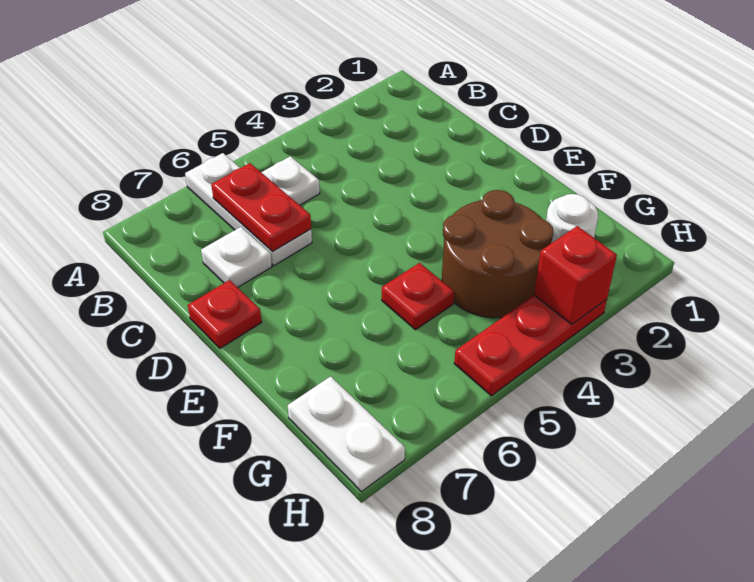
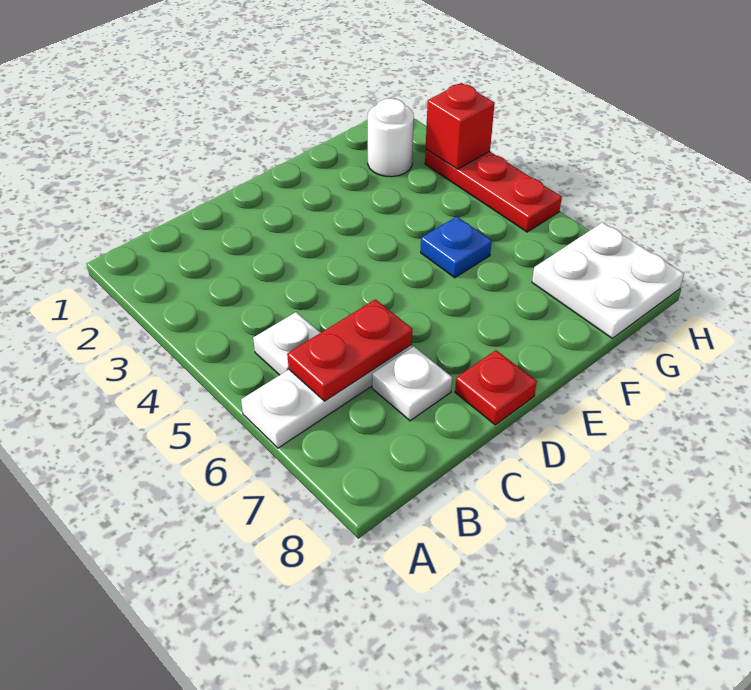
brown 2x2 round brick [442,190,553,318] -> none
red 1x1 plate [382,263,454,330] -> blue 1x1 plate [421,216,492,278]
white 1x2 plate [288,376,405,492] -> white 2x2 plate [532,222,684,338]

